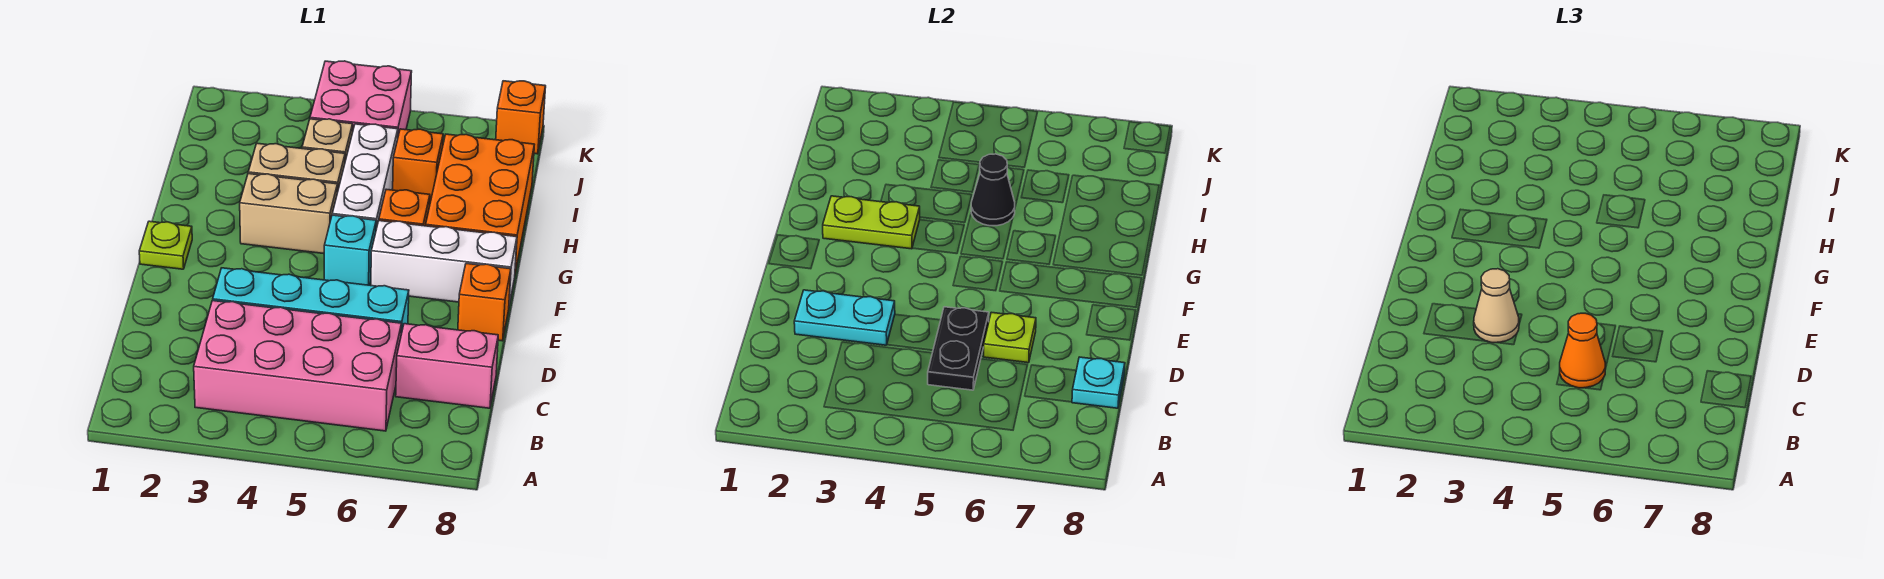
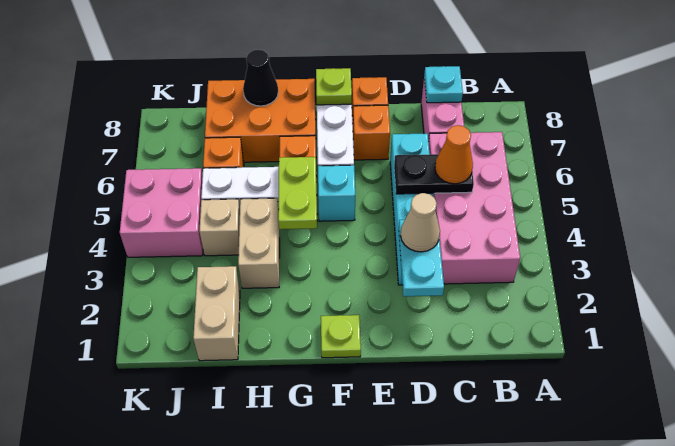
lime 1x1 plate [983,312,1036,363] -> lime 1x1 plate moved to [316,68,352,105]
lime 1x2 plate [823,196,920,249] -> lime 1x2 plate moved to [278,157,317,229]
tan 1x2 brick [240,174,337,254] -> tan 1x2 brick moved to [193,266,240,361]
black 1x1 cone [971,154,1015,226] -> black 1x1 cone moved to [243,50,278,106]
orange 1x1 brick [496,81,546,154] -> orange 1x1 brick moved to [353,105,390,160]

